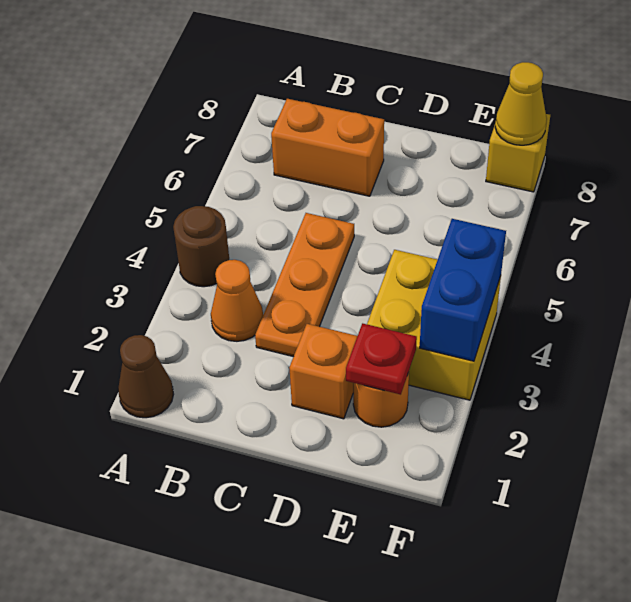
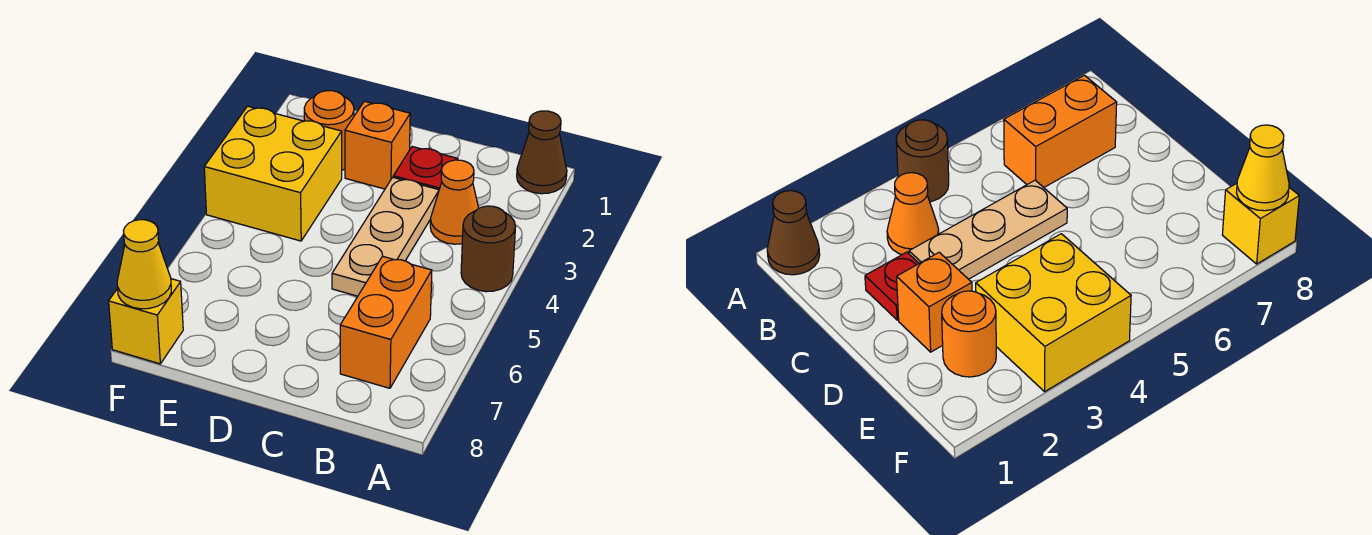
orange 1x2 brick [271,99,384,196] -> orange 1x2 brick turned to [340,256,432,388]
orange 1x3 plate [255,213,354,357] -> tan 1x3 plate [332,177,439,296]
red 1x1 plate [346,323,417,395] -> red 1x1 plate moved to [393,147,458,190]
blue 1x2 brick [420,219,506,361] -> none

